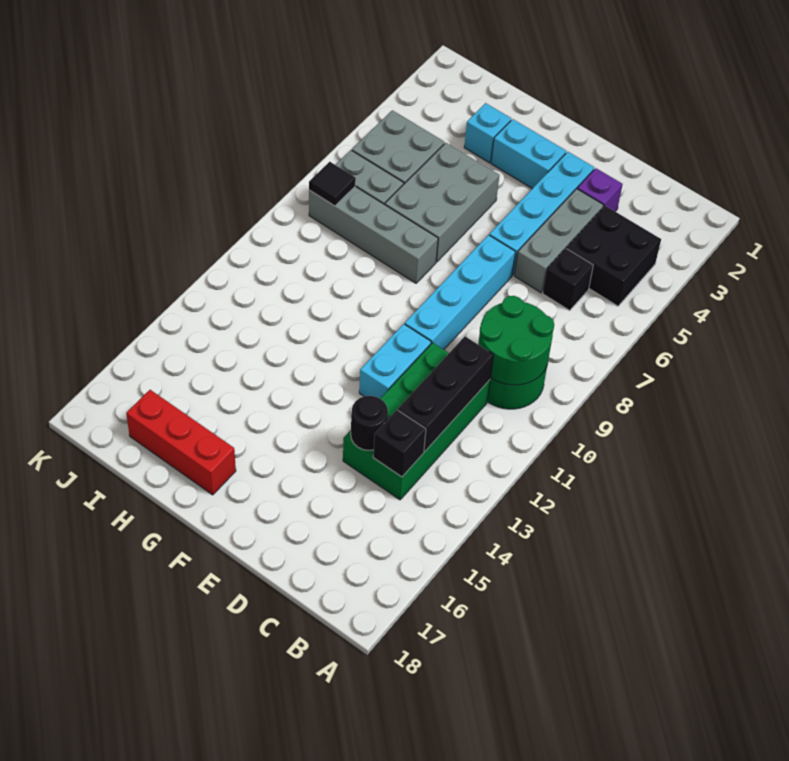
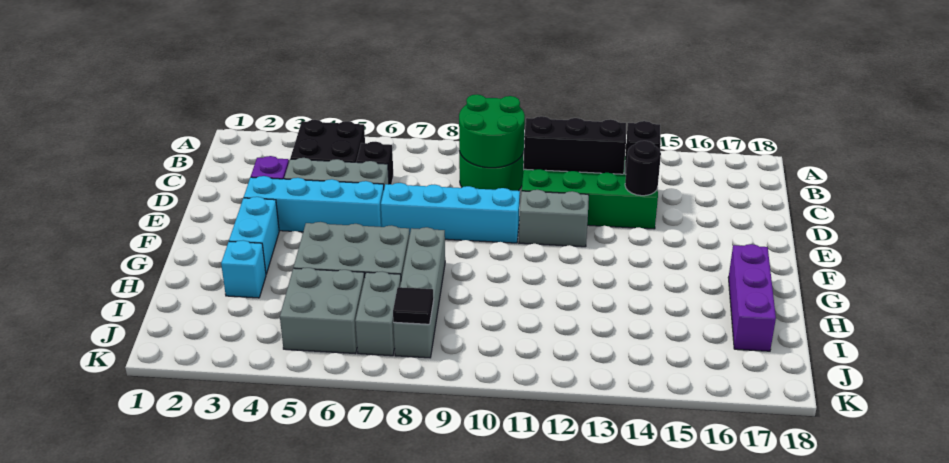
cyan 1x2 brick [359,324,431,398] -> grey 1x2 brick [519,190,589,247]
red 1x3 brick [126,390,236,495] -> purple 1x3 brick [728,244,776,351]

